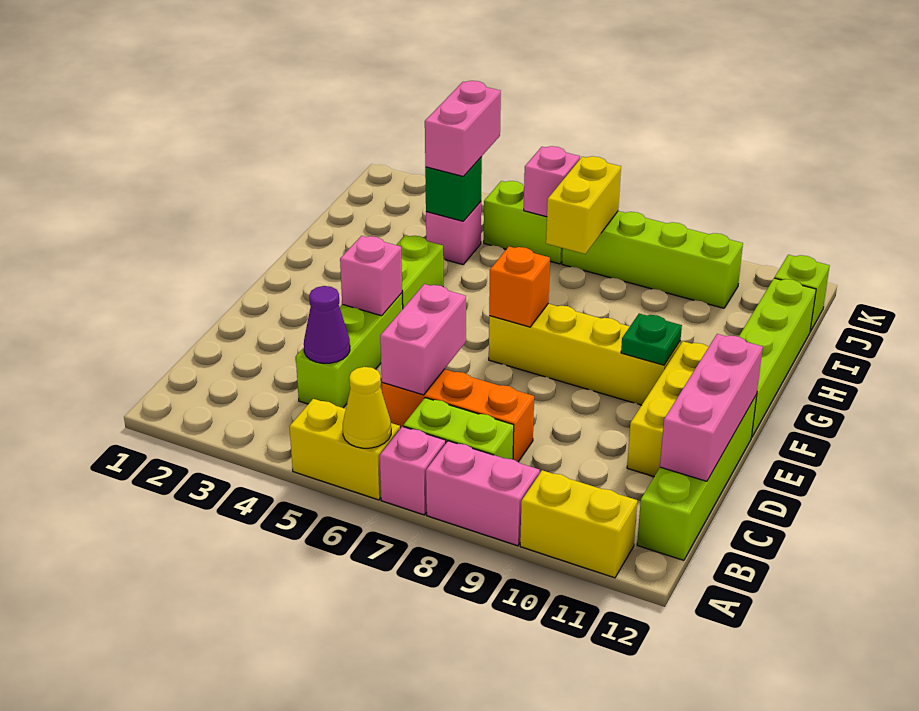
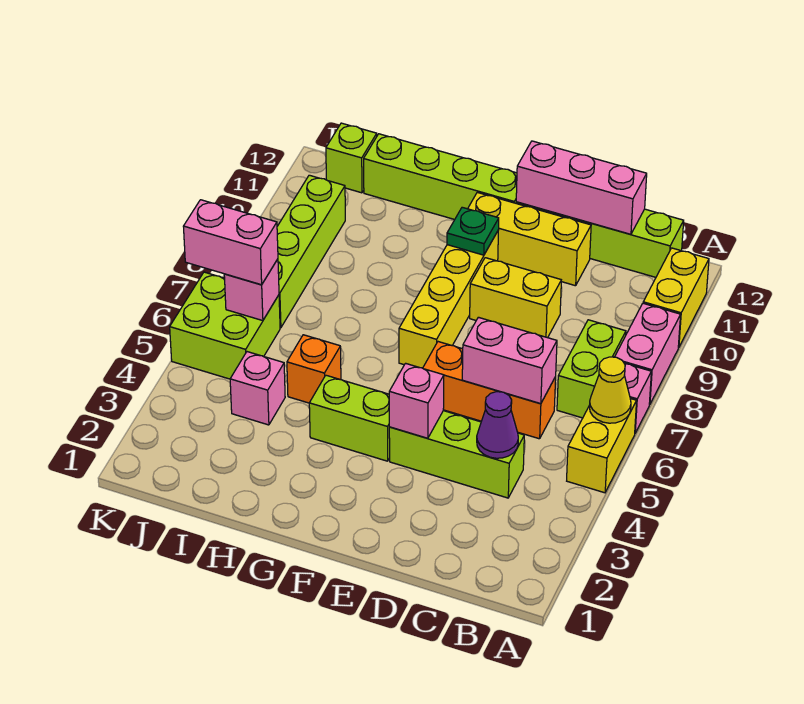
orange 1x3 brick [382,369,534,462] -> orange 1x3 brick turned to [423,342,556,439]
orange 1x1 brick [489,246,550,327] -> orange 1x1 brick moved to [287,335,341,403]
green 1x1 brick [425,157,482,221] -> none
pink 1x2 brick [425,81,501,177] -> pink 1x2 brick moved to [183,200,278,285]
yellow 1x2 brick [546,156,621,254] -> yellow 1x2 brick moved to [470,258,561,338]
lime 1x2 brick [484,181,563,264] -> lime 2x2 brick [170,272,280,379]

